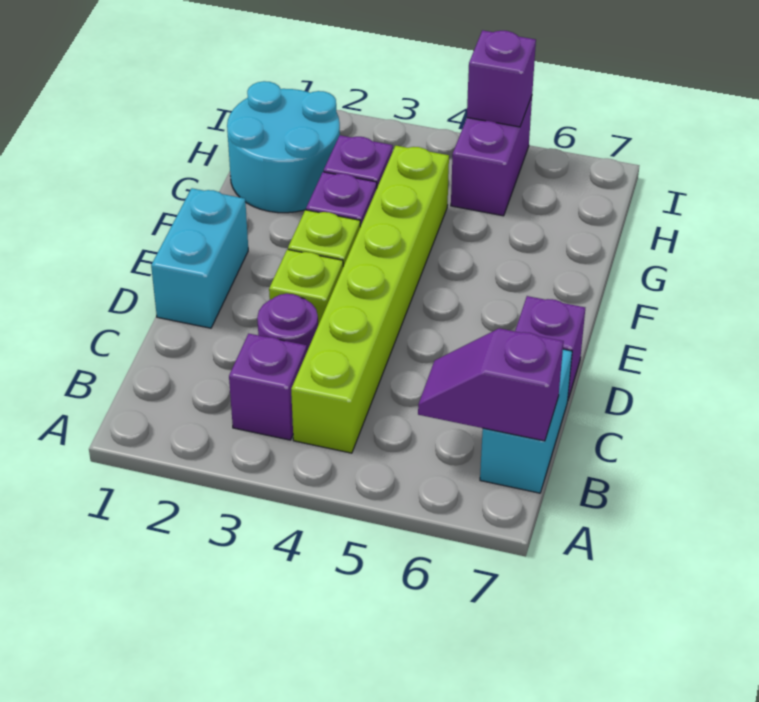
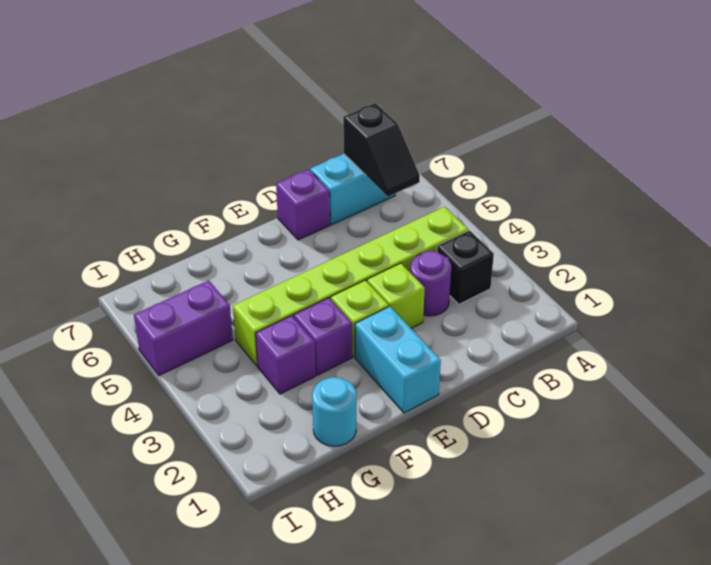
purple 1x1 brick [229,334,307,440] -> black 1x1 brick [437,230,494,304]
purple 1x2 slope [418,328,564,441] -> black 1x2 slope [343,103,420,196]
cyan 1x2 brick [151,188,248,328] -> cyan 1x2 brick turned to [355,306,441,413]
cyan 2x2 round brick [227,81,340,213] -> cyan 1x1 round brick [312,377,357,446]
purple 1x1 brick [467,30,536,127] -> none

